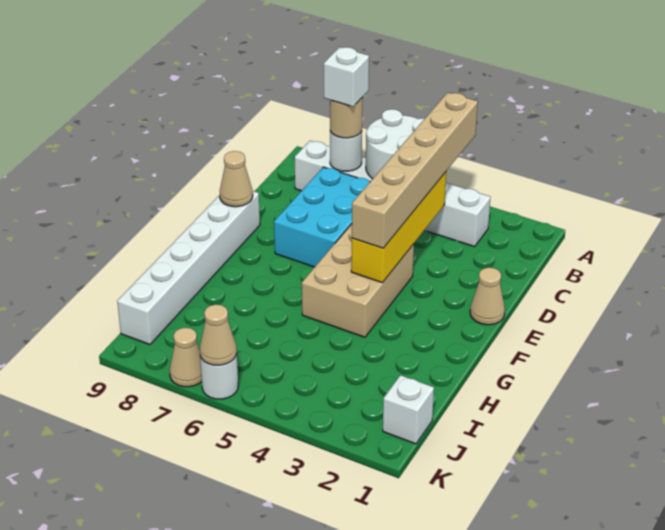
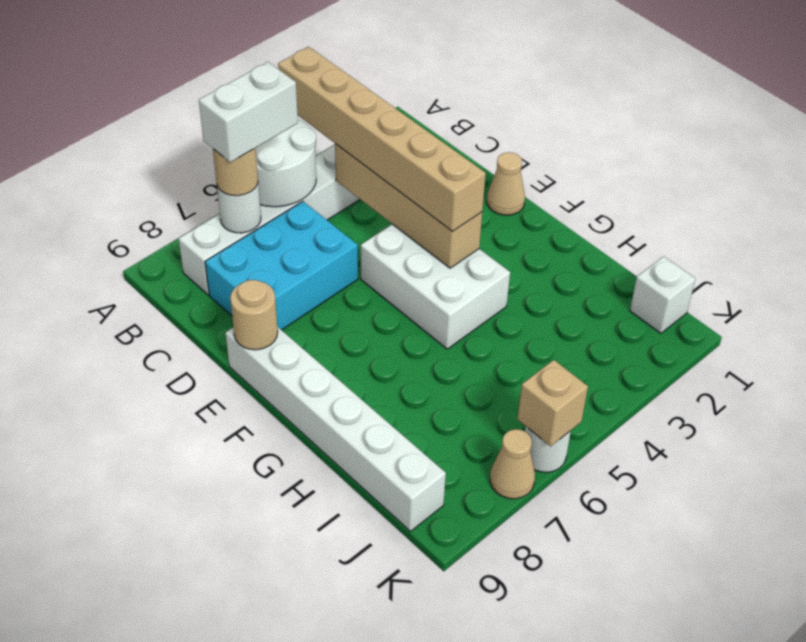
white 1x1 brick [324,47,369,107] -> white 1x2 brick [199,62,298,162]
yellow 1x4 brick [351,172,446,283] -> tan 1x4 brick [335,144,482,268]
cyan 2x3 brick [274,167,370,267] -> cyan 2x3 brick turned to [205,201,358,330]
tan 2x3 brick [302,224,414,337] -> white 2x3 brick [361,224,510,349]
tan 1x1 cone [220,151,253,207] -> tan 1x1 round brick [230,280,278,350]
tan 1x1 cone [200,304,237,365] -> tan 1x1 brick [517,360,588,446]

